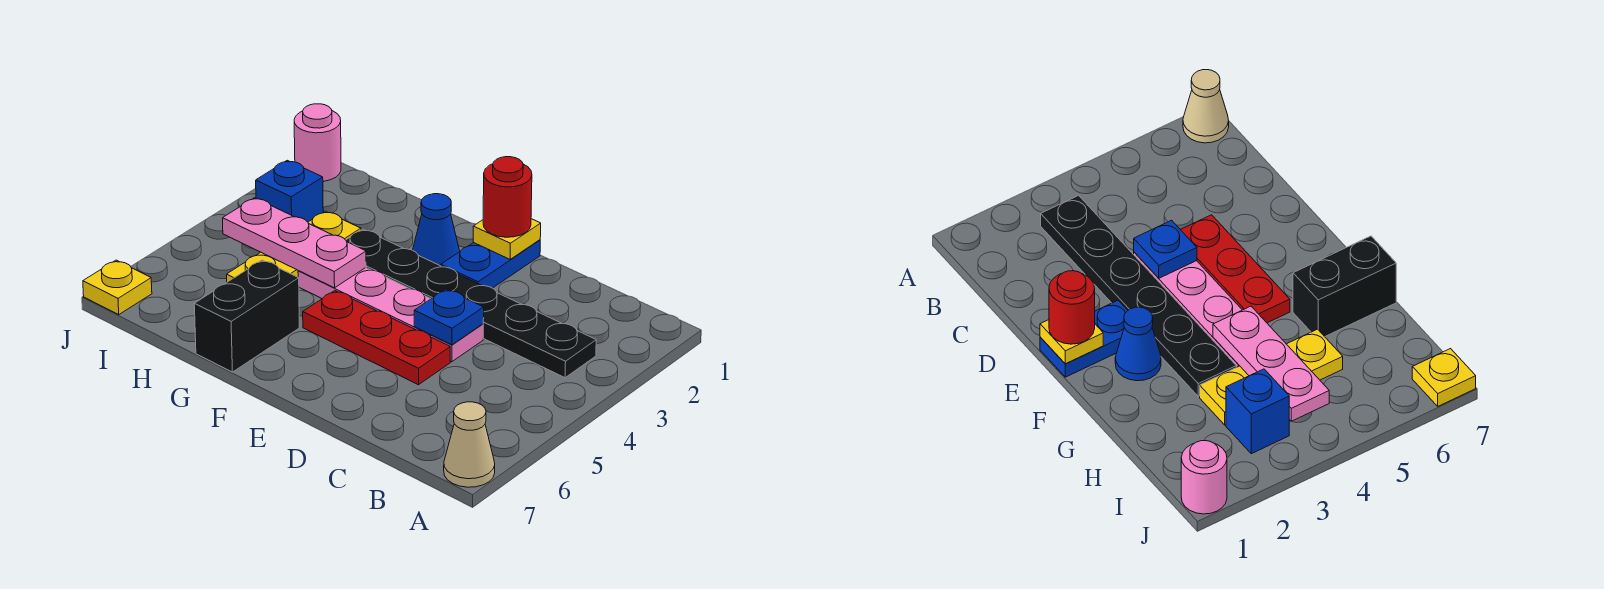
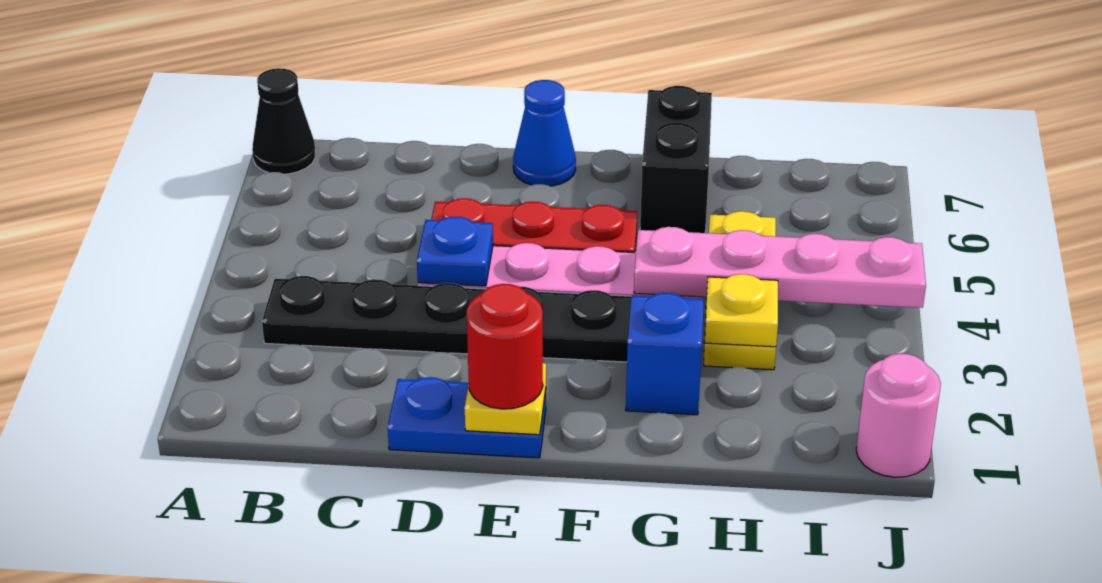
tan 1x1 cone [444,402,495,487] -> black 1x1 cone [252,68,315,174]
blue 1x2 plate [441,240,540,288] -> blue 1x2 plate turned to [388,377,546,458]
blue 1x1 cone [413,194,460,266] -> blue 1x1 cone moved to [513,80,576,186]
pink 1x3 plate [223,198,366,288] -> pink 1x4 plate [634,227,926,308]
blue 1x1 brick [256,160,323,222] -> blue 1x1 brick moved to [626,293,704,415]
yellow 1x1 plate [83,260,152,314] -> yellow 1x1 plate moved to [705,274,778,347]

